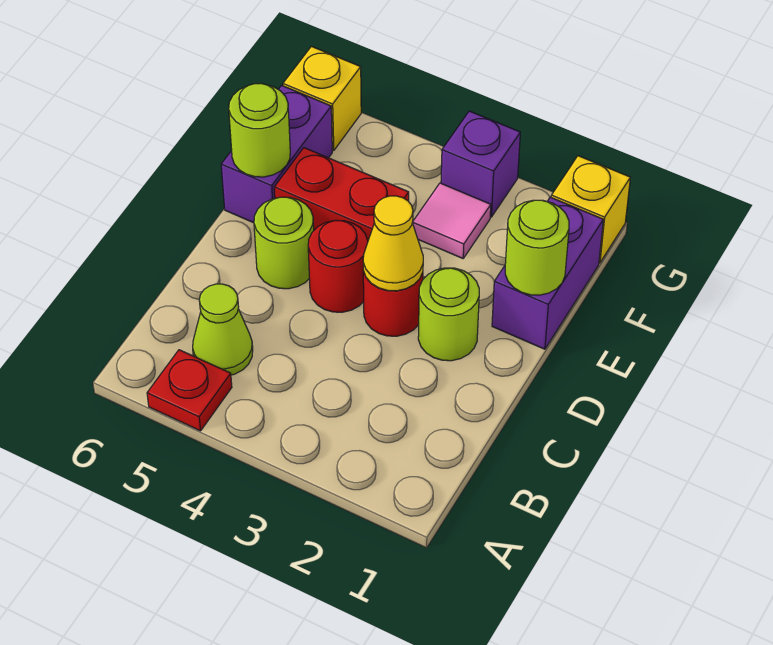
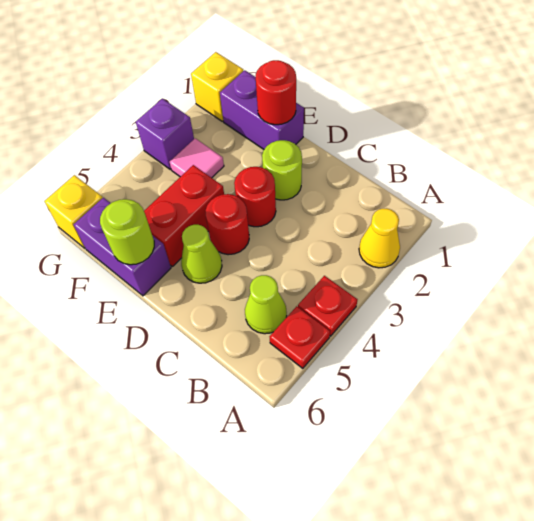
none -> red 1x1 plate [298,276,358,336]
yellow 1x1 cone [363,196,423,291] -> yellow 1x1 cone moved to [359,208,400,268]
lime 1x1 round brick [254,197,314,289] -> lime 1x1 cone [181,225,222,283]
lime 1x1 round brick [505,200,569,295] -> red 1x1 round brick [256,60,296,125]

